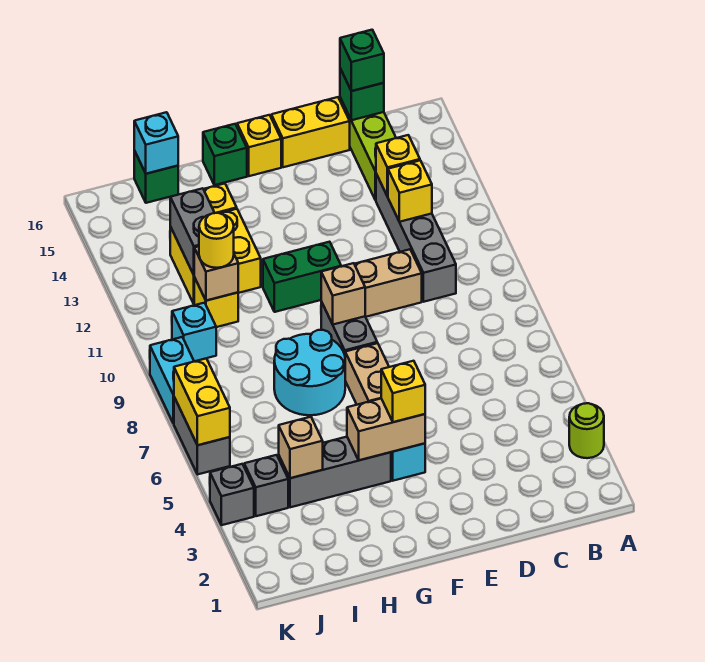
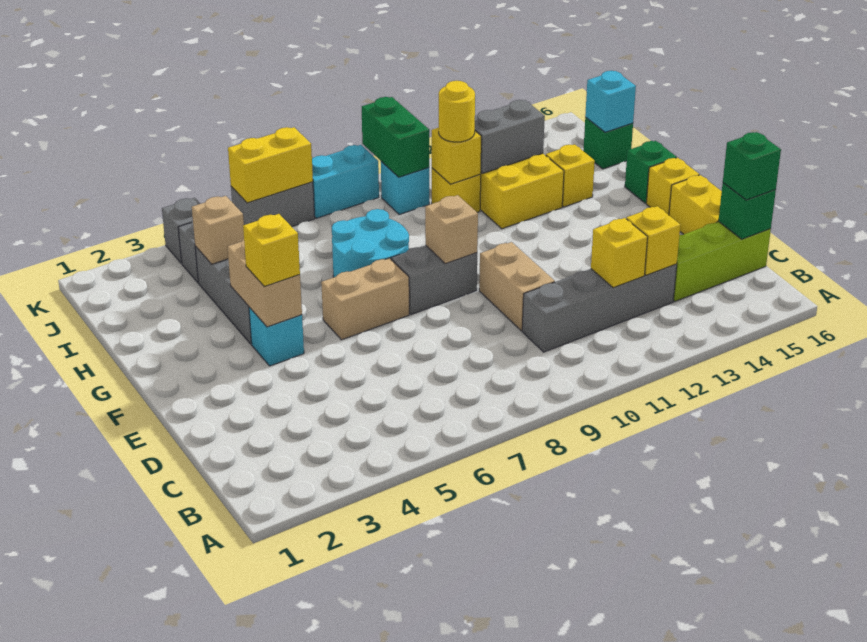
lime 1x1 round brick [569,403,604,458] -> none
green 1x2 brick [263,242,341,312] -> green 1x2 brick moved to [362,97,429,177]
tan 1x1 brick [194,246,238,301] -> yellow 1x1 brick [432,128,481,184]

